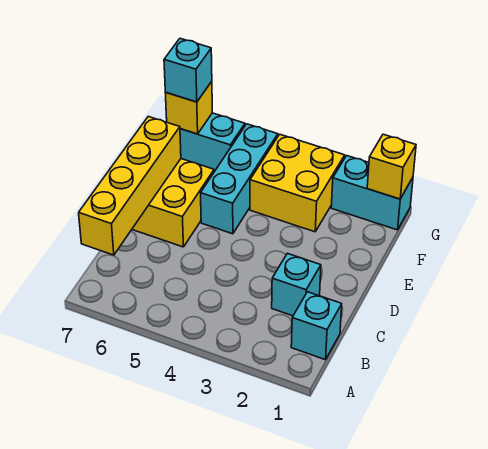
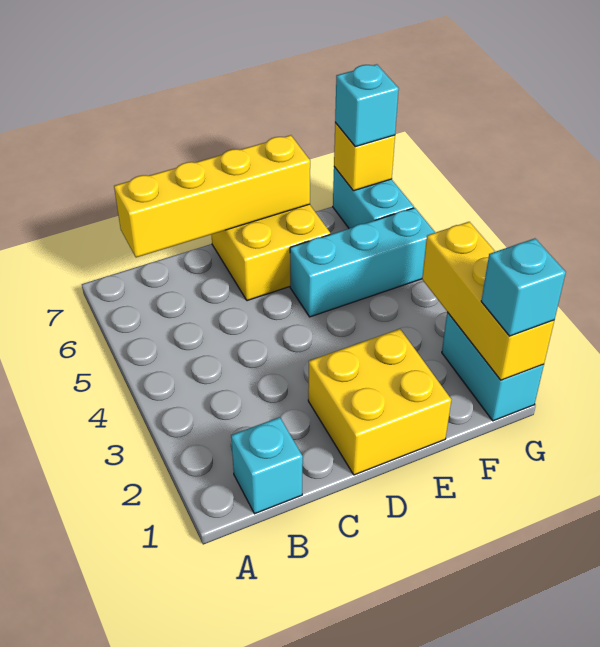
cyan 1x1 brick [272,253,321,316] -> cyan 1x1 brick moved to [481,238,566,336]
yellow 2x2 brick [250,134,345,232] -> yellow 2x2 brick moved to [308,329,451,475]
yellow 1x1 brick [367,134,416,199] -> yellow 1x3 brick [422,222,554,380]

